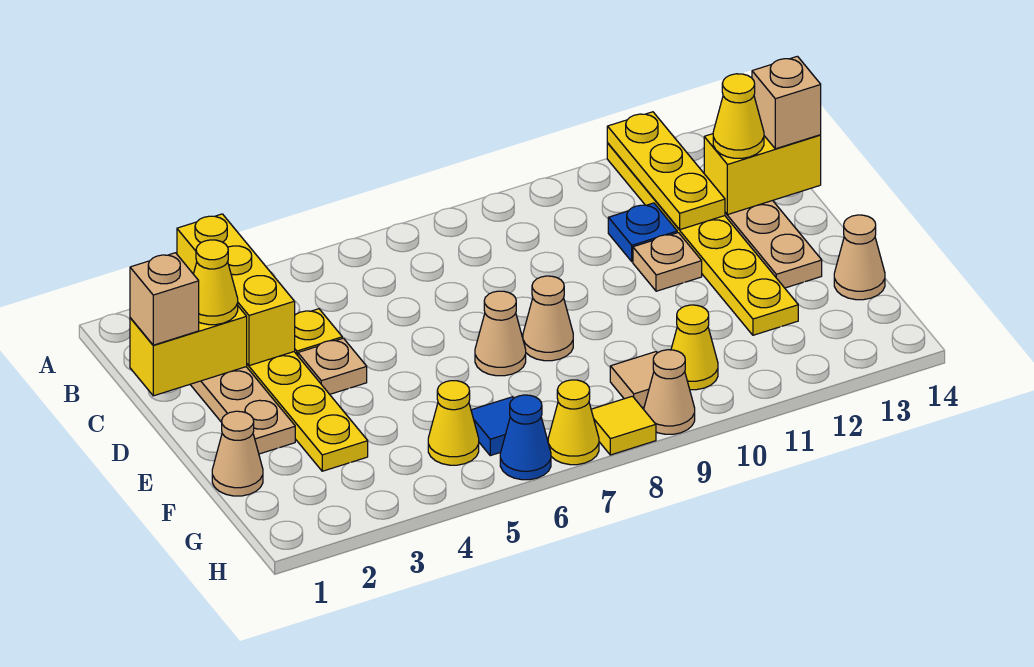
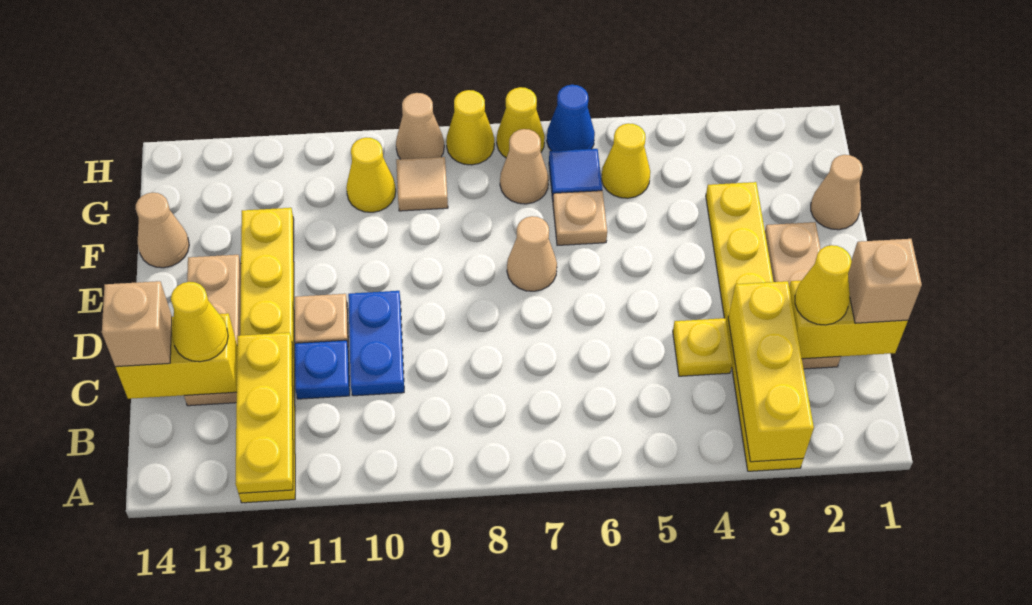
none -> blue 1x2 plate [348,291,404,396]
tan 1x1 plate [298,338,367,394] -> tan 1x1 plate moved to [553,191,607,245]
tan 1x1 cone [523,276,573,361] -> tan 1x1 cone moved to [500,129,549,204]
yellow 1x1 tile [591,396,656,455] -> yellow 1x1 cone [446,90,494,165]

